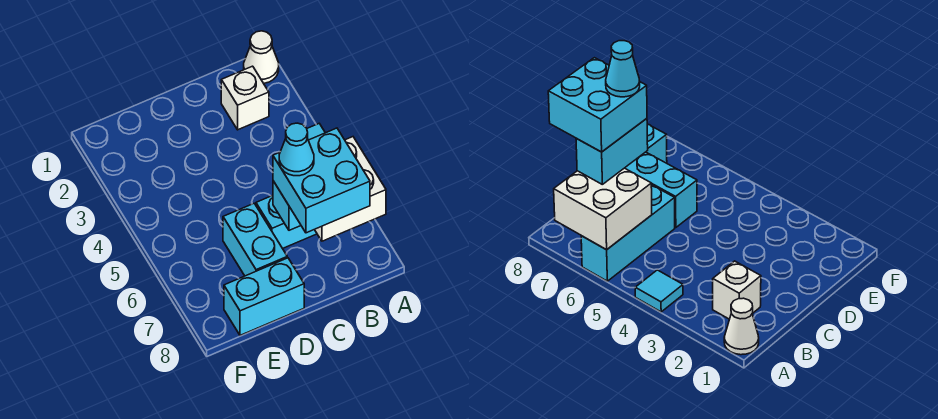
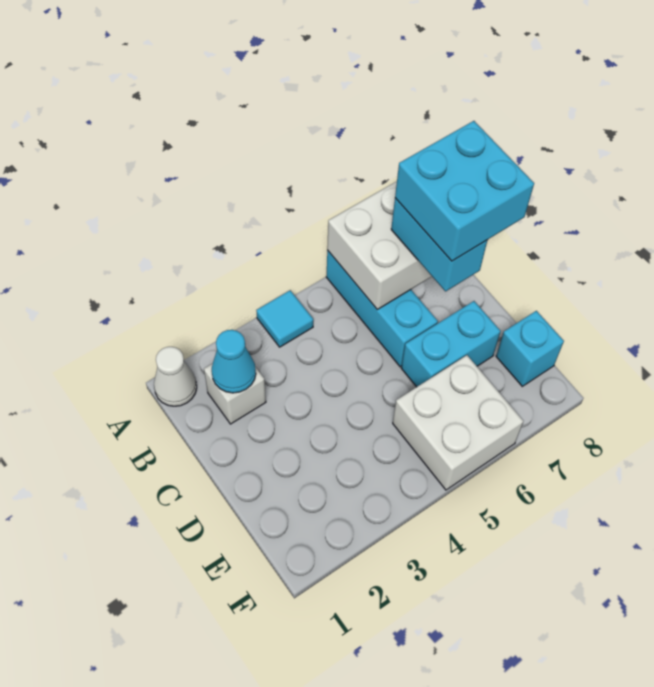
cyan 1x1 cone [279,123,314,176] -> cyan 1x1 cone moved to [212,330,256,393]
cyan 1x2 brick [224,258,304,335] -> cyan 1x1 brick [496,311,564,386]
none -> white 2x2 brick [393,355,523,490]

